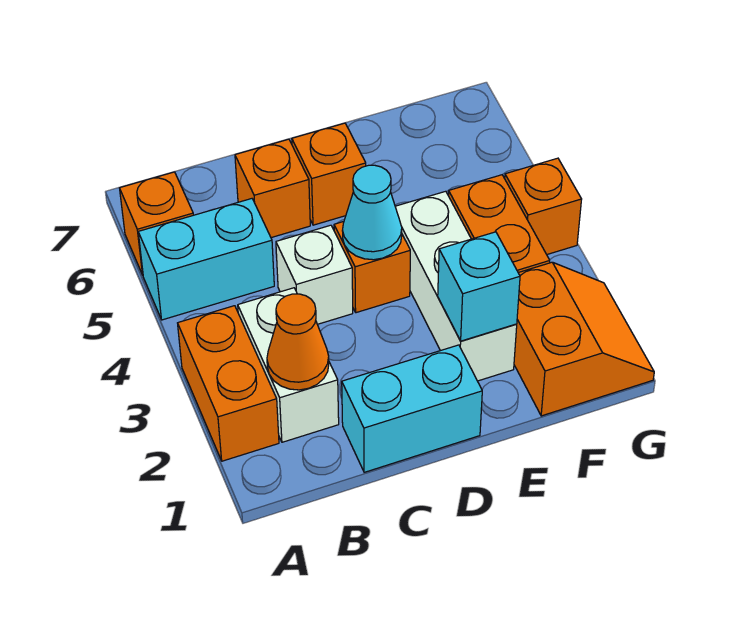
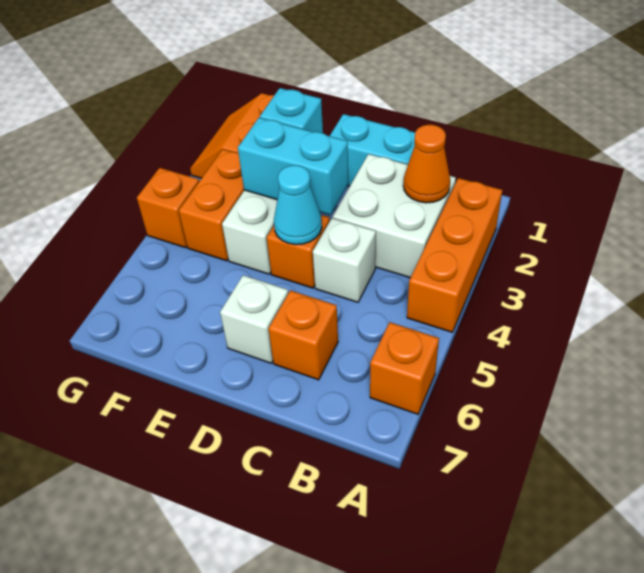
orange 1x2 brick [178,306,279,461] -> orange 1x3 brick [407,178,502,332]
cyan 1x2 brick [138,199,274,320] -> cyan 1x2 brick moved to [238,118,348,215]
white 1x2 brick [238,288,339,442] -> white 2x2 brick [333,154,456,278]
orange 1x1 brick [292,123,366,225] -> white 1x1 brick [220,275,288,363]

